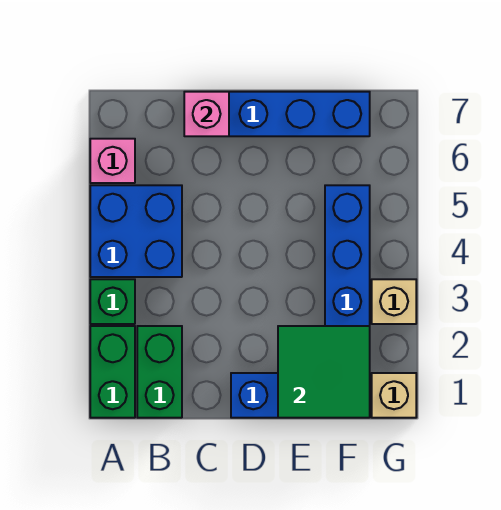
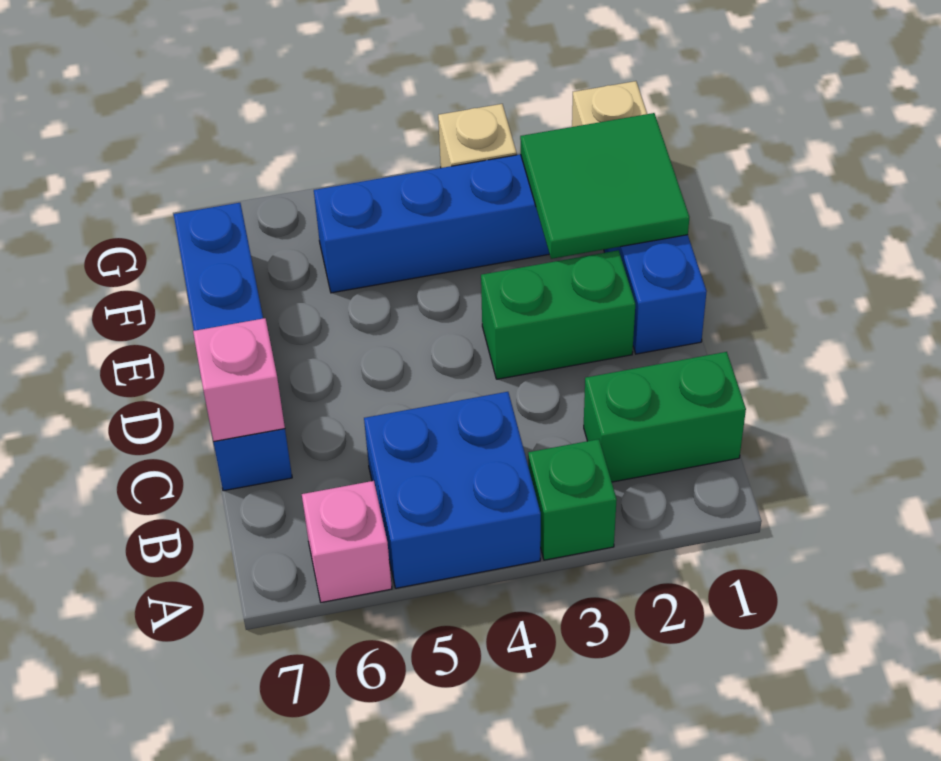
green 1x2 brick [90,326,135,418] -> green 1x2 brick moved to [481,250,635,379]

